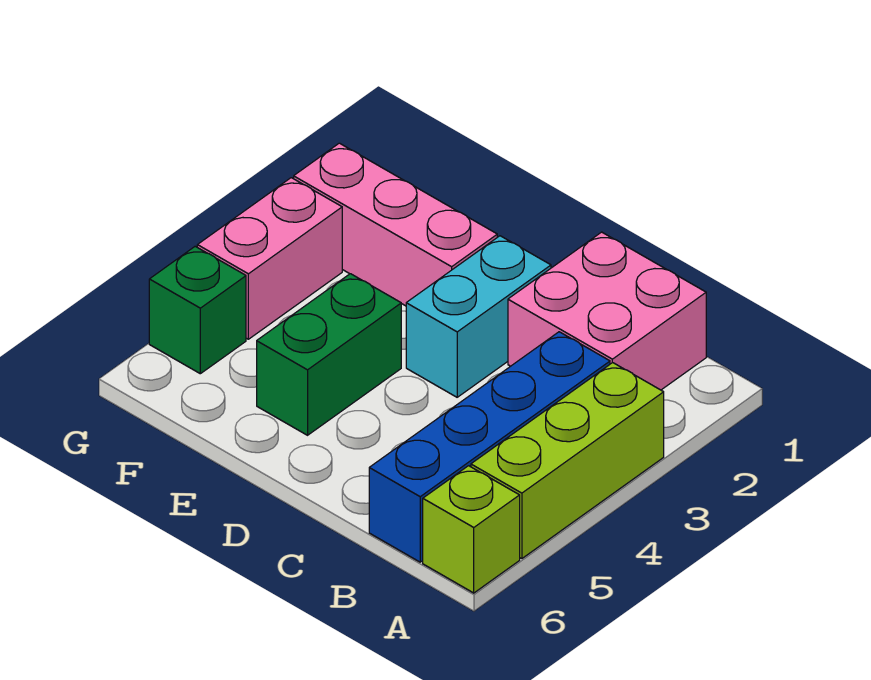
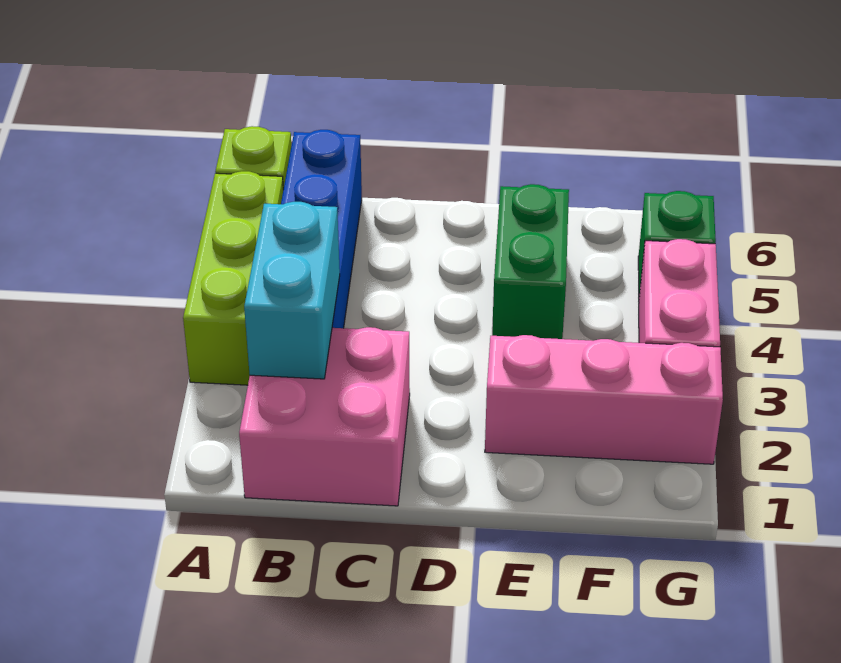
cyan 1x2 brick [406,236,551,397] -> cyan 1x2 brick moved to [244,202,340,379]

